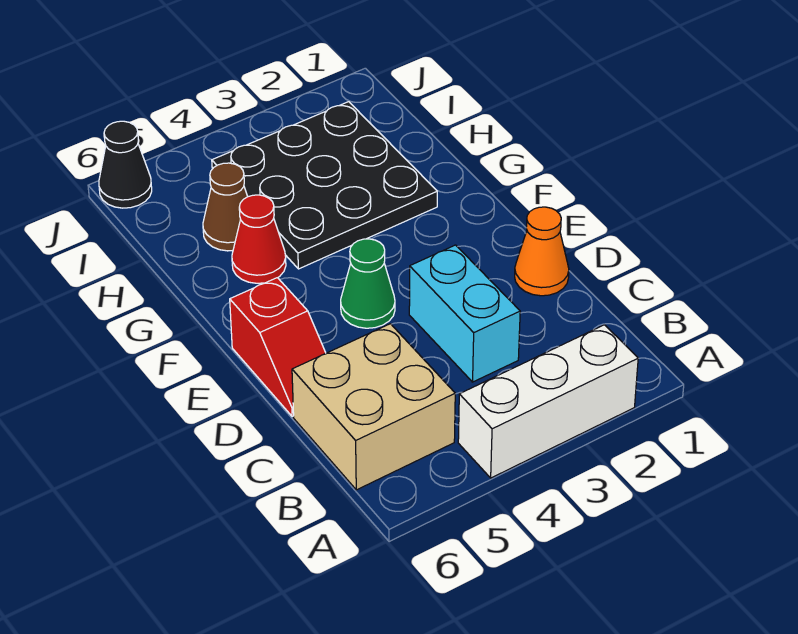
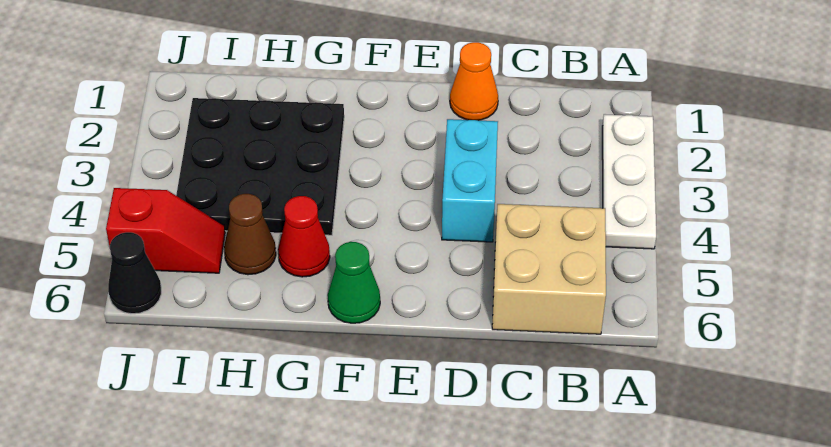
white 1x3 brick [458,325,638,478] -> white 1x3 plate [602,114,656,249]
cyan 1x2 brick [409,245,520,382] -> cyan 1x2 brick turned to [442,119,498,242]
red 1x2 slope [230,278,326,417] -> red 1x2 slope moved to [106,188,225,273]
green 1x1 cone [341,239,395,328] -> green 1x1 cone moved to [328,242,380,323]

